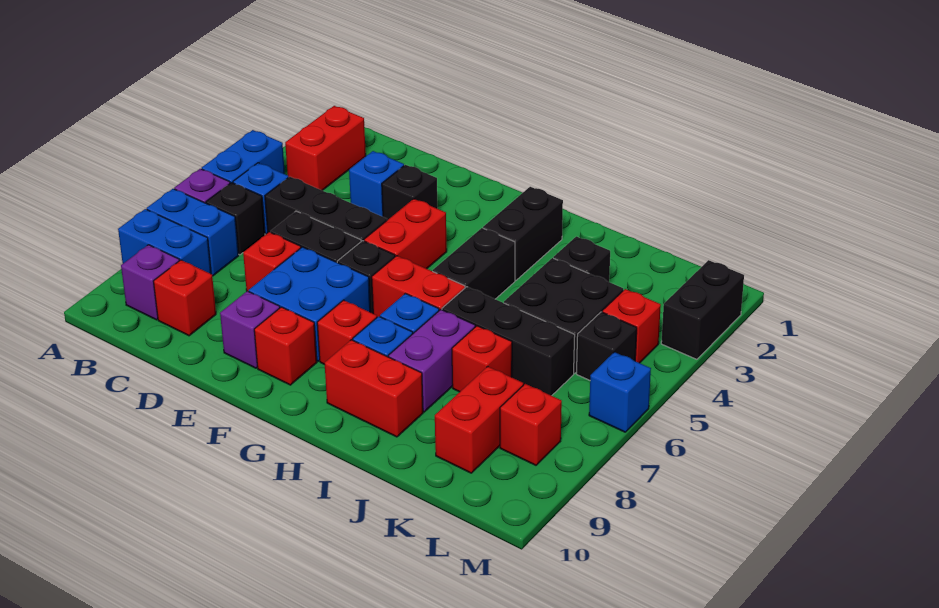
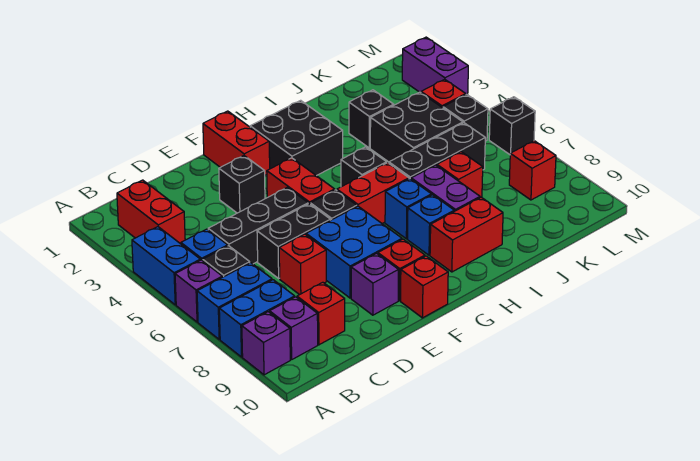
none -> purple 1x1 brick [242,312,290,375]
blue 1x1 brick [349,151,404,217] -> none
red 1x1 brick [317,300,377,365] -> red 1x1 brick moved to [401,256,448,318]
black 1x2 brick [483,187,563,280] -> black 2x2 brick [250,100,343,176]
black 1x2 brick [433,228,515,299] -> black 1x1 brick [341,147,387,187]
red 1x2 brick [435,366,523,473] -> red 1x2 brick moved to [203,111,270,175]
black 1x2 brick [661,260,744,359] -> purple 1x2 brick [402,37,468,95]
blue 1x1 brick [589,352,651,432] -> black 1x1 brick [489,97,535,155]

